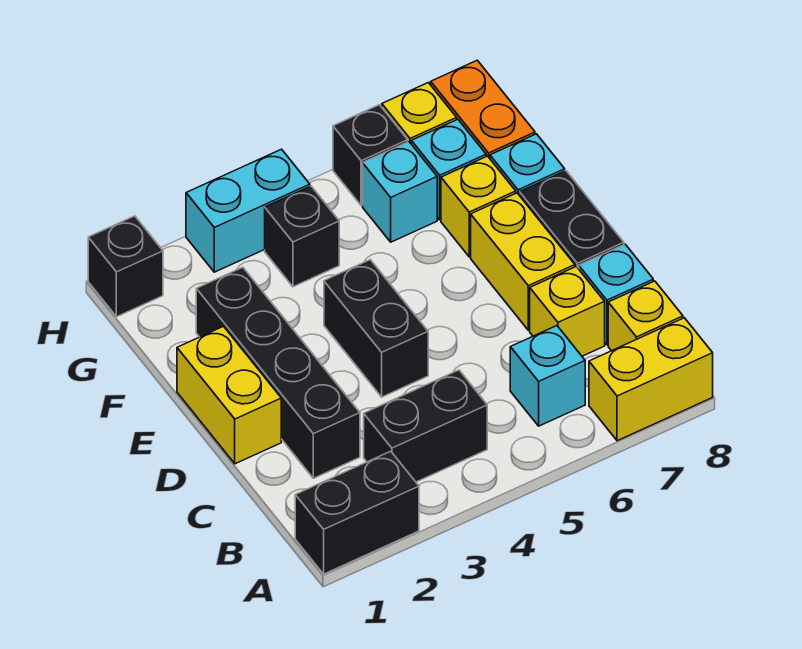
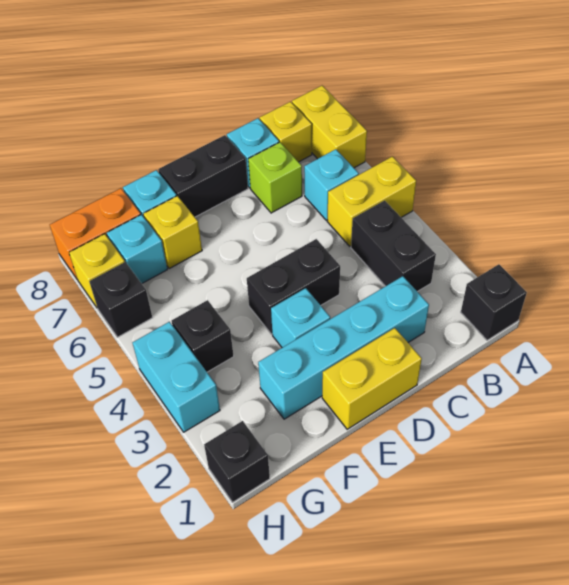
black 1x2 brick [295,451,419,574] -> black 1x1 brick [461,264,527,340]
black 1x4 brick [196,267,360,478] -> cyan 1x4 brick [258,276,429,419]
yellow 1x1 brick [530,267,605,356] -> lime 1x1 brick [248,142,302,213]
yellow 1x2 brick [471,193,575,330] -> yellow 1x2 brick moved to [327,157,416,247]
cyan 1x1 brick [363,142,437,242] -> cyan 1x1 brick moved to [271,288,330,348]

